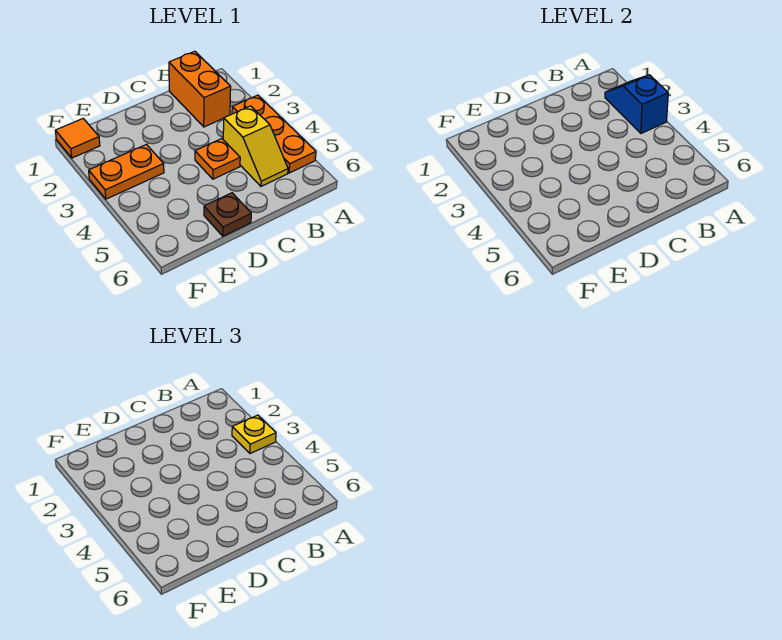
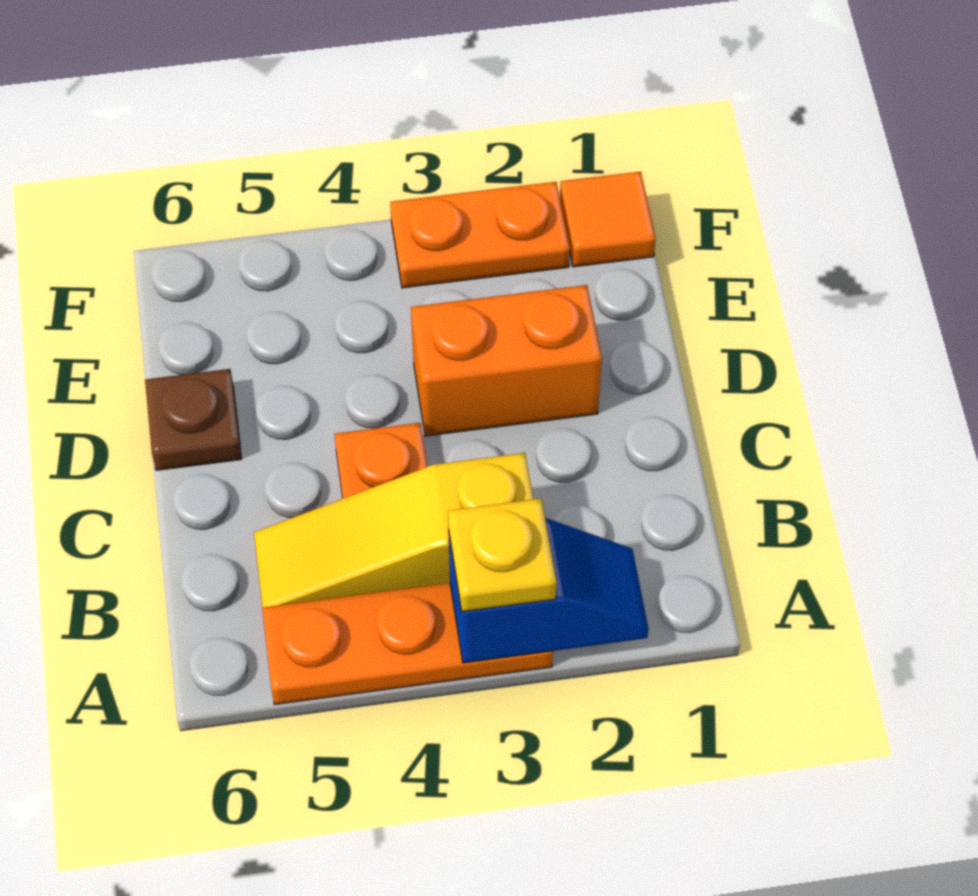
orange 1x2 brick [169,51,231,127] -> orange 1x2 brick moved to [411,285,602,436]
yellow 1x2 slope [223,106,288,186] -> yellow 1x3 slope [254,453,533,607]
orange 1x2 plate [89,145,164,199] -> orange 1x2 plate turned to [390,182,570,288]

